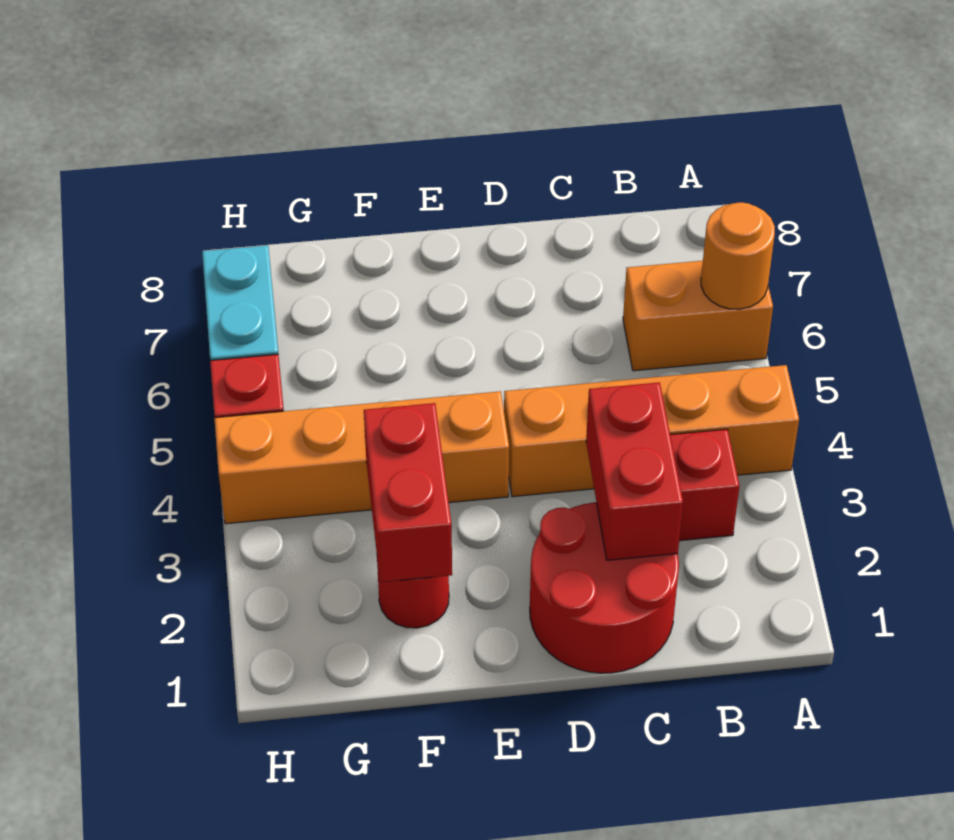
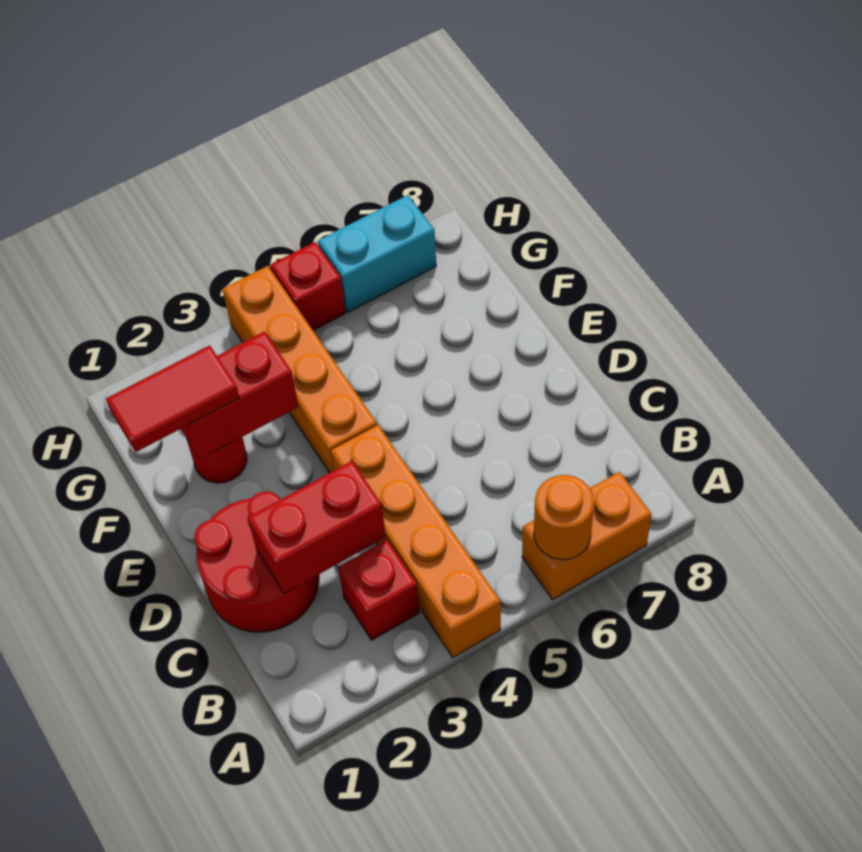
orange 1x2 brick [623,261,773,371] -> orange 1x2 brick turned to [522,472,652,600]
none -> red 1x2 tile [106,345,239,452]

